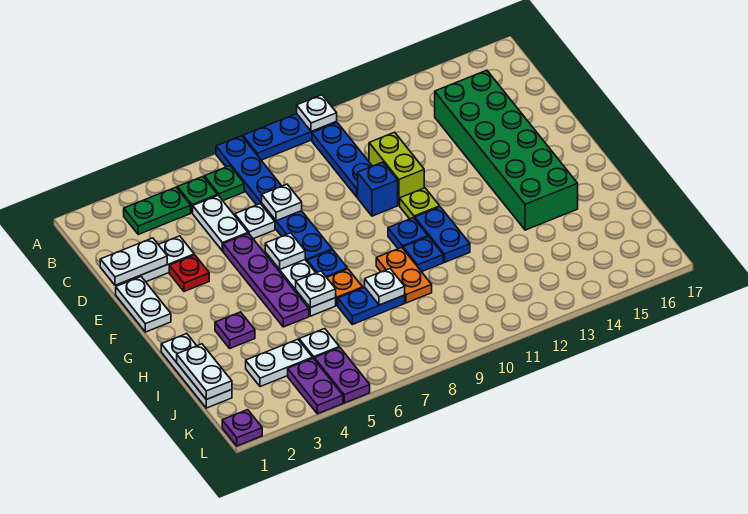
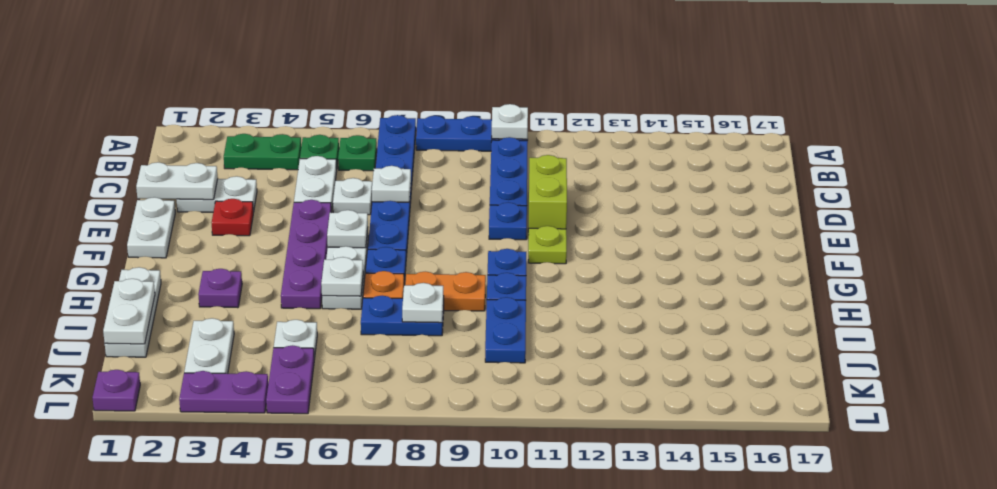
green 2x6 brick [435,70,578,230] -> none
blue 1x1 brick [358,162,398,216] -> blue 1x1 plate [489,202,527,240]
blue 1x2 plate [415,207,470,262] -> blue 1x2 plate moved to [485,297,526,363]
orange 1x2 plate [376,247,432,303] -> orange 1x2 plate turned to [405,272,486,311]
white 1x2 plate [246,339,312,387] -> white 1x2 plate turned to [184,318,234,374]
purple 1x2 plate [288,358,343,414] -> purple 1x2 plate turned to [179,371,268,413]

